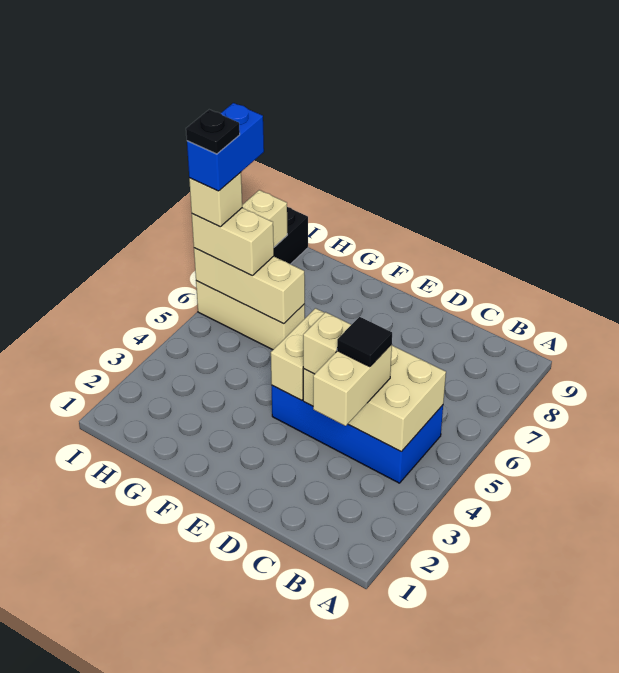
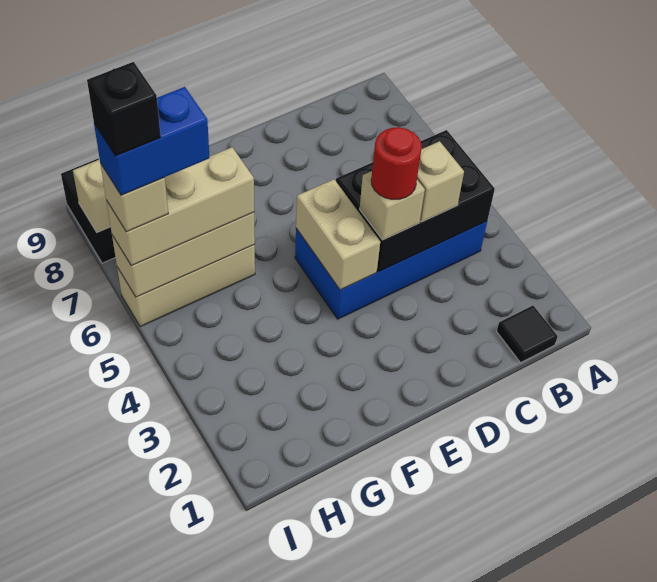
tan 2x3 brick [303,345,446,452] -> black 2x3 brick [336,130,495,272]
tan 1x2 brick [313,345,392,426] -> tan 1x1 brick [417,141,464,222]
black 1x1 tile [337,317,392,367] -> black 1x1 tile moved to [497,306,558,363]
none -> red 1x1 round brick [371,127,422,199]
tan 1x2 brick [192,208,274,275] -> tan 1x3 brick [106,147,254,266]
blue 1x2 brick [187,103,264,191] -> blue 1x2 brick turned to [94,87,210,195]
black 1x1 plate [186,110,240,154] -> black 1x1 brick [87,62,161,156]

